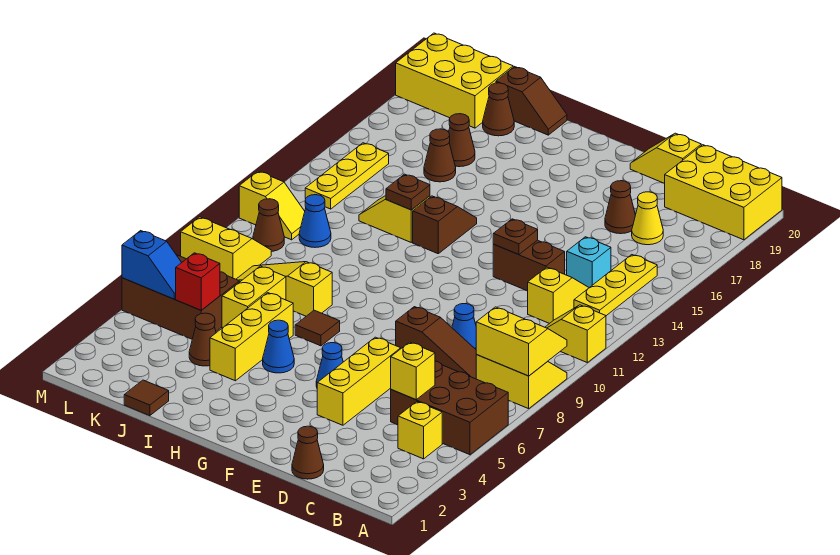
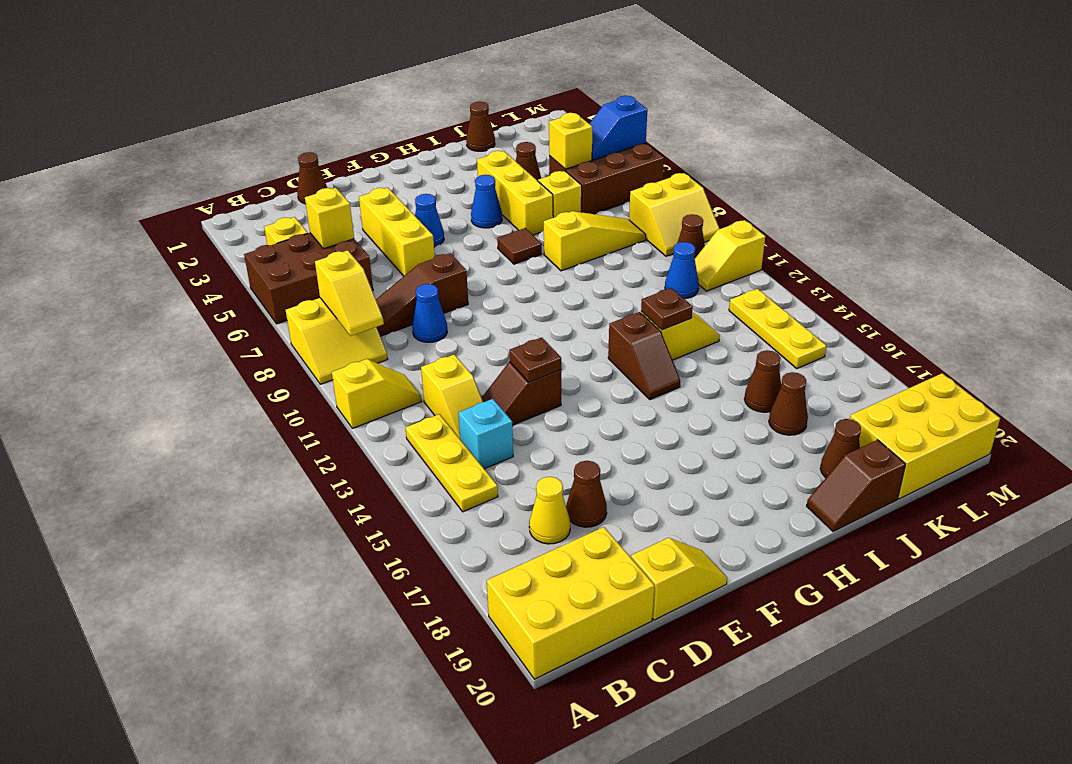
yellow 2x2 slope [476,307,567,376] -> yellow 1x2 slope [315,250,384,336]
brown 1x2 brick [493,240,565,291] -> brown 1x2 slope [482,362,561,425]
brown 1x1 tile [124,380,169,416] -> brown 1x1 cone [466,102,495,151]
yellow 1x2 brick [222,266,286,328] -> yellow 1x1 brick [538,171,582,218]
red 1x1 brick [176,253,220,310] -> yellow 1x1 brick [549,113,592,169]

